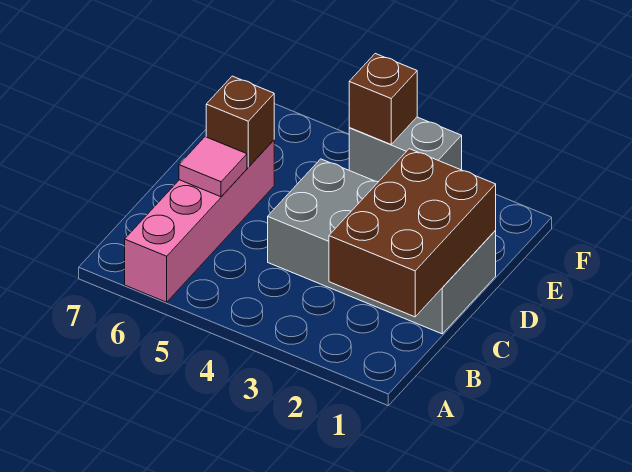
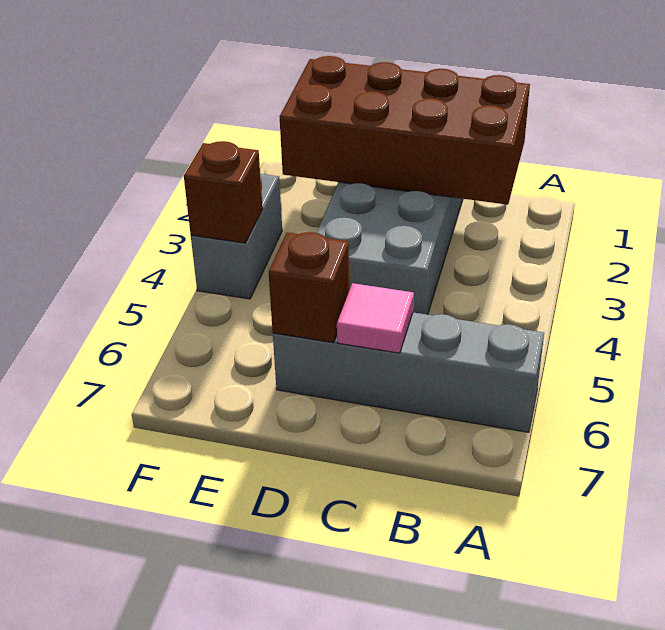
pink 1x4 brick [125,140,274,302] -> grey 1x4 brick [273,312,544,432]
brown 2x3 brick [329,149,496,317] -> brown 2x4 brick [280,56,530,205]

